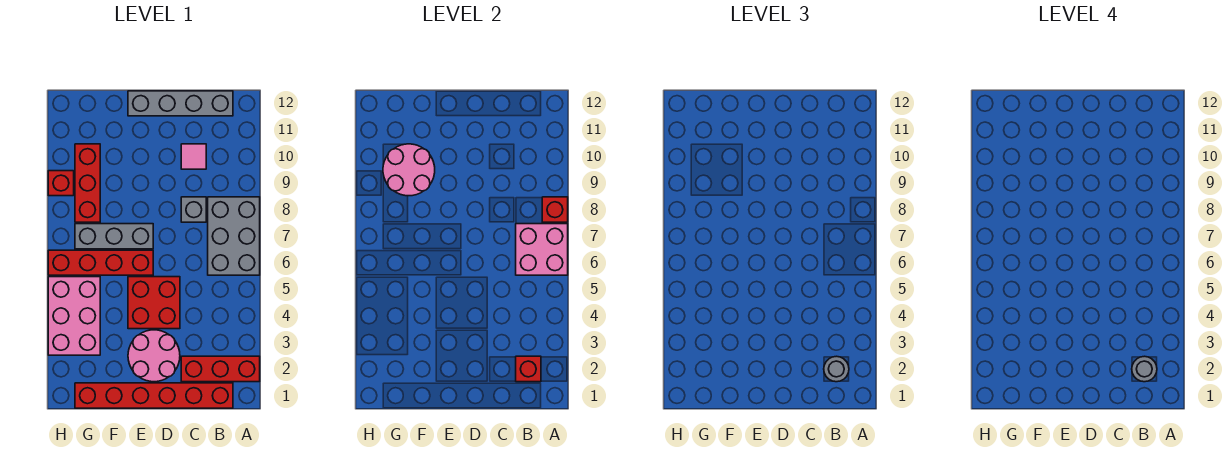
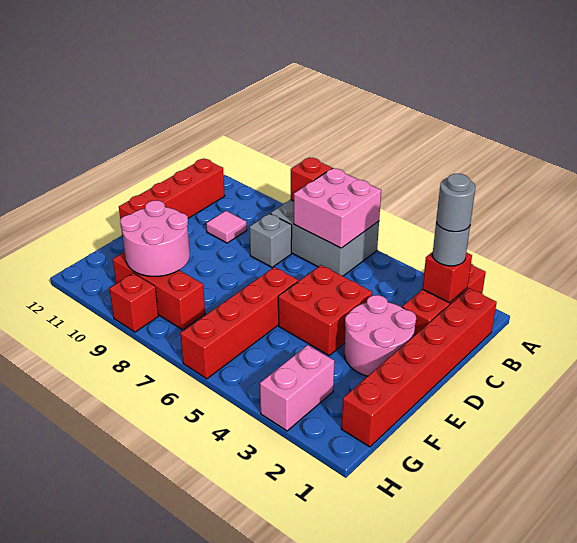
grey 1x4 brick [128,91,233,116] -> red 1x4 brick [119,158,225,235]
grey 1x3 brick [75,224,153,249] -> none
pink 2x3 brick [48,277,100,355] -> pink 1x2 brick [260,345,335,431]

